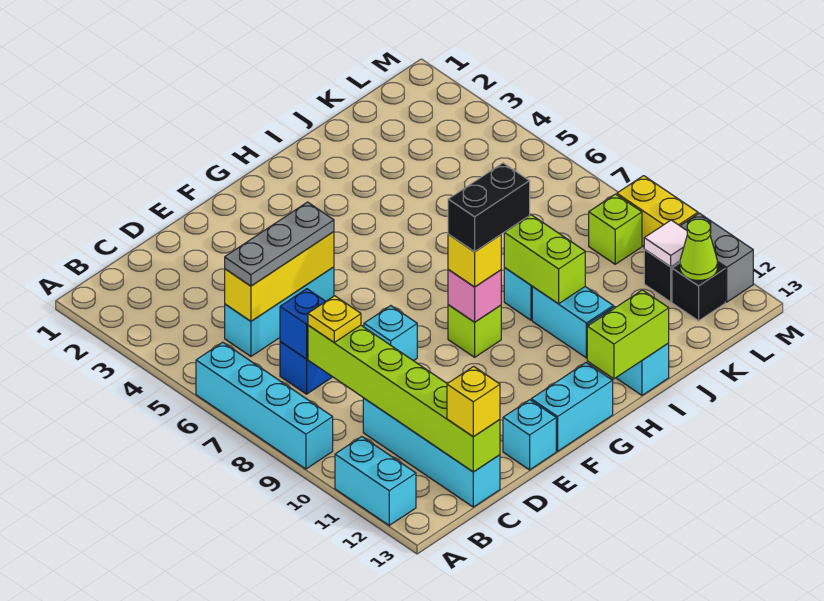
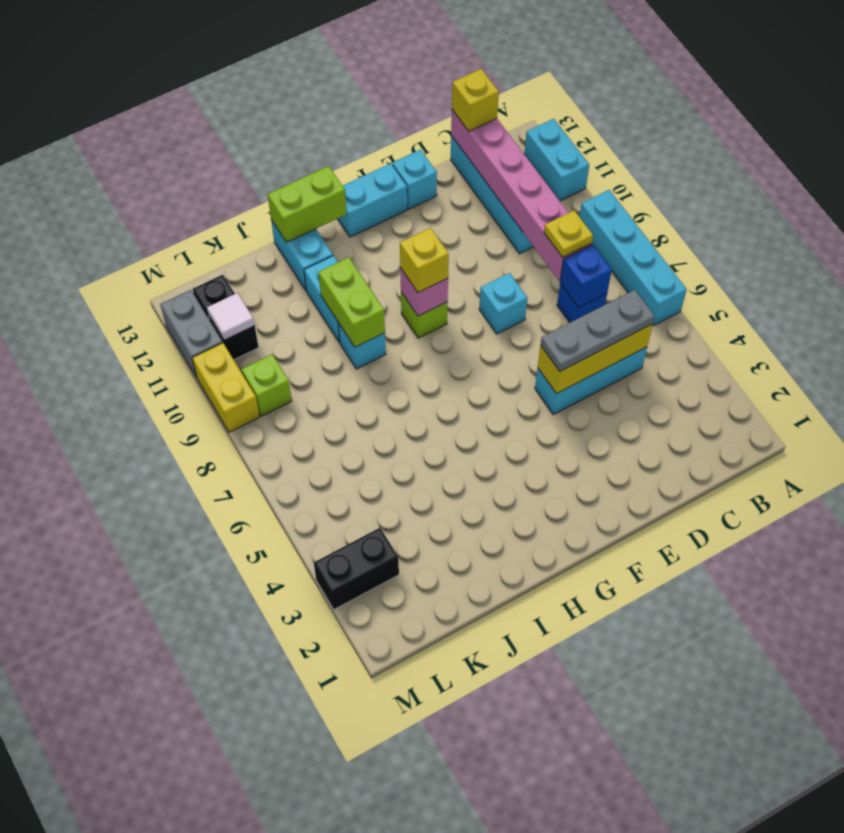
lime 1x6 brick [308,325,500,472] -> pink 1x6 brick [451,110,592,281]
black 1x2 brick [448,163,530,252] -> black 1x2 brick moved to [314,528,399,609]
lime 1x1 cone [680,219,717,280] -> none

